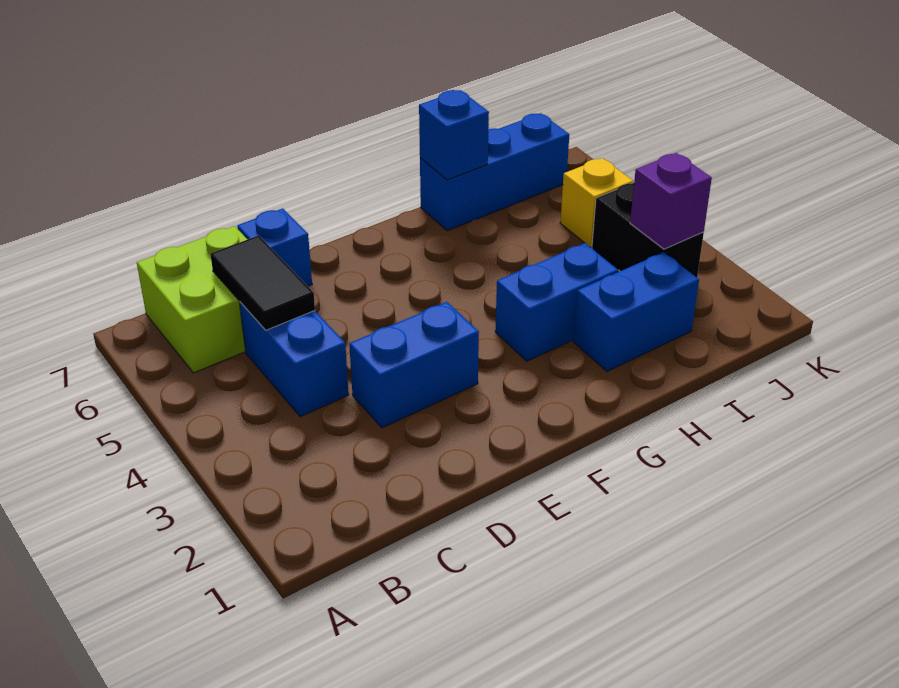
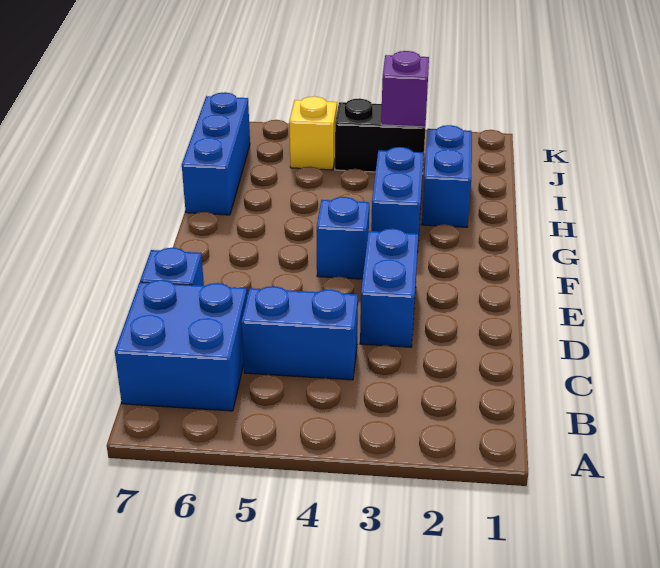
lime 2x2 brick [137,226,247,373] -> blue 2x2 brick [115,280,247,411]
black 1x2 tile [210,235,315,330] -> none
blue 1x1 brick [419,90,489,180] -> blue 1x1 brick moved to [317,197,369,279]

